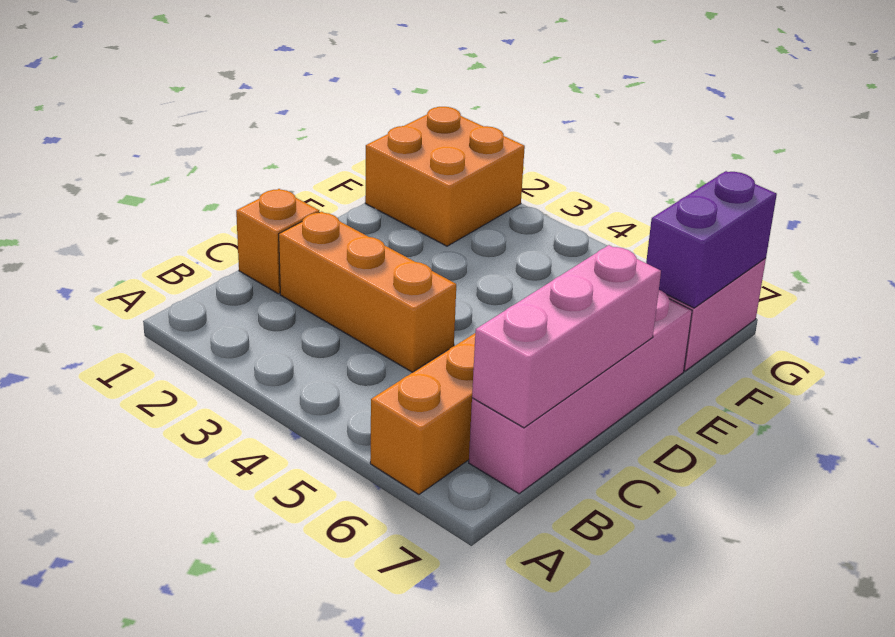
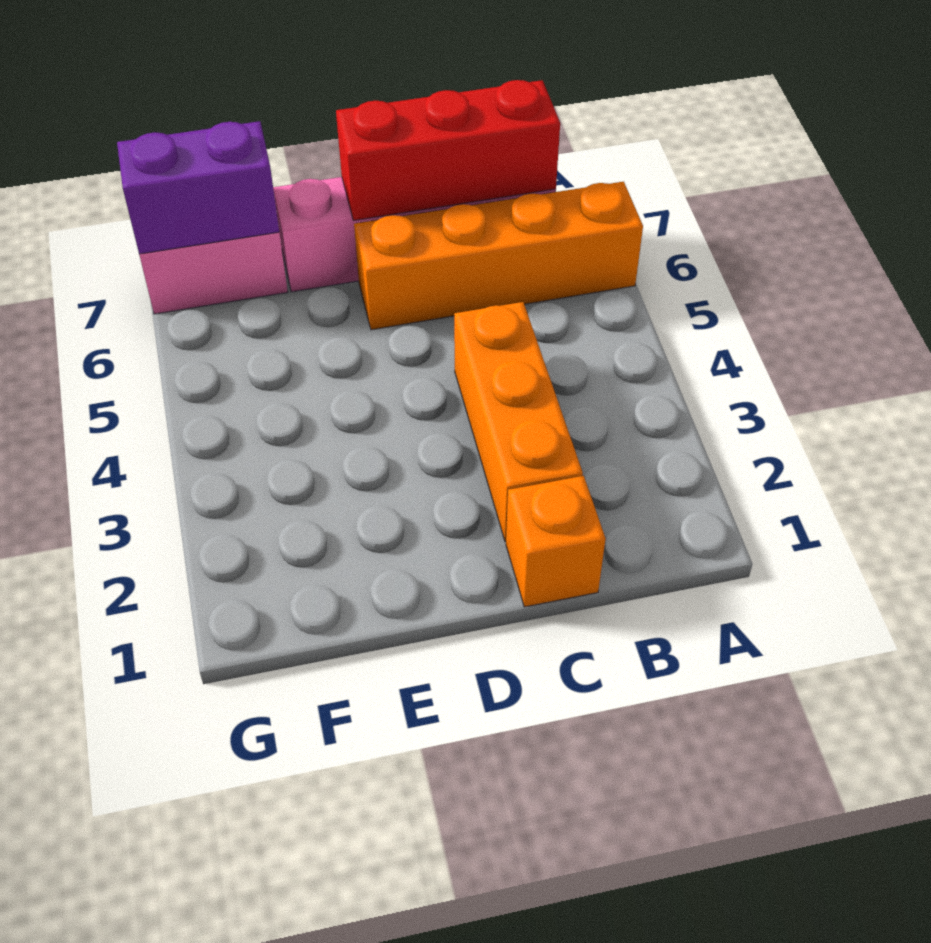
pink 1x3 brick [472,245,661,428] -> red 1x3 brick [336,80,560,220]
orange 2x2 brick [365,107,525,246] -> none

